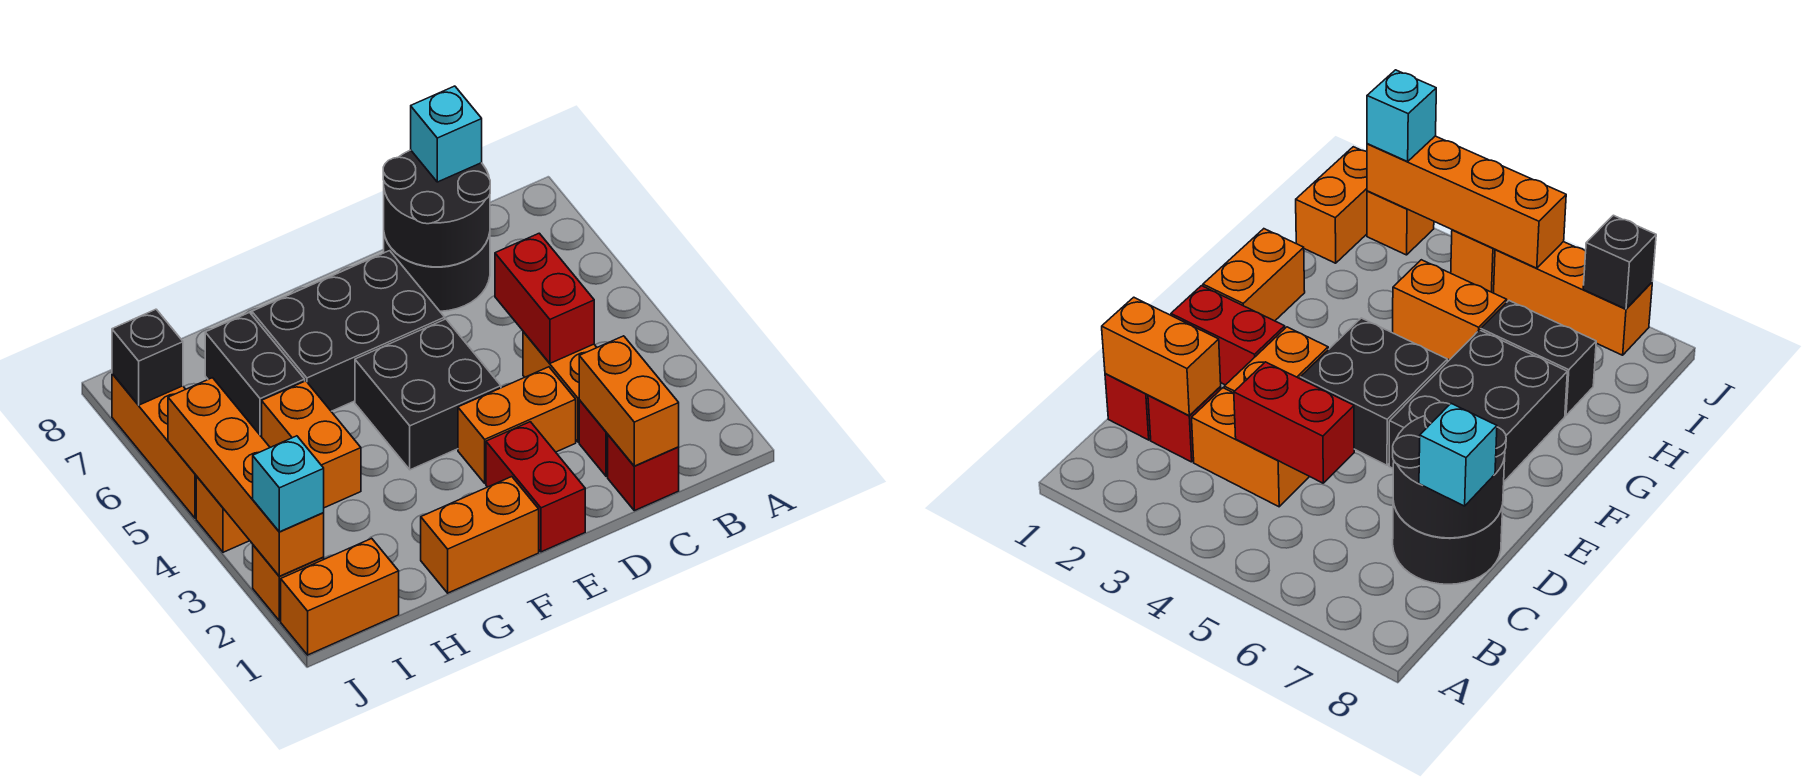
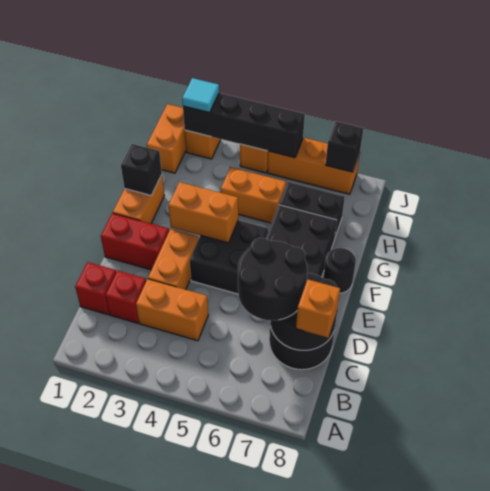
orange 1x2 brick [579,336,679,466] -> orange 1x2 brick moved to [168,182,238,243]
red 1x2 brick [495,233,594,363] -> none
none -> black 2x2 round brick [238,238,307,320]
cyan 1x1 brick [411,86,482,182] -> orange 1x1 brick [296,280,340,338]
none -> black 1x1 round brick [323,248,356,293]
none -> black 1x1 brick [121,144,162,195]
orange 1x4 brick [168,378,324,576] -> black 1x4 brick [183,93,305,158]
cyan 1x1 brick [253,436,324,532] -> cyan 1x1 tile [182,78,219,113]

